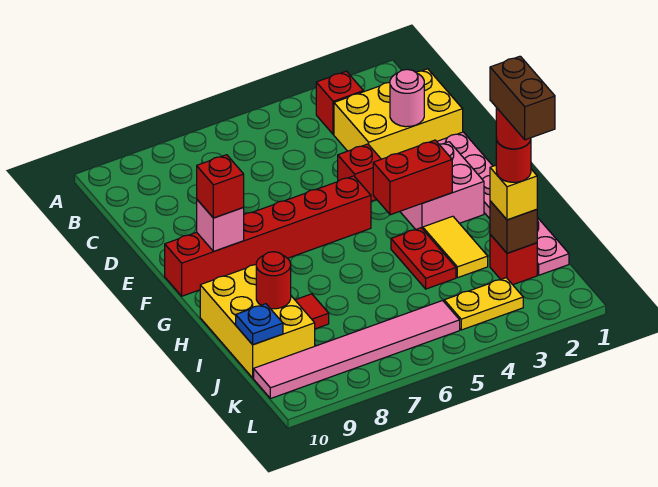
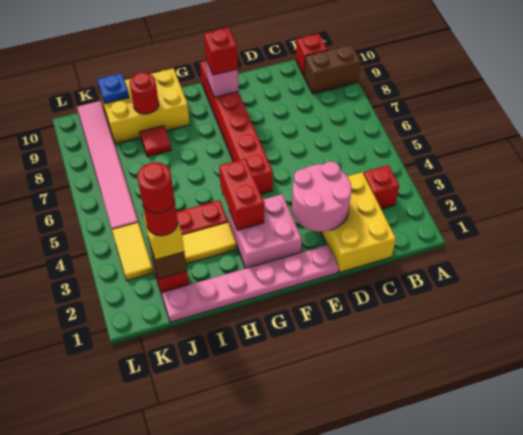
pink 1x1 round brick [390,69,424,127] -> pink 2x2 round brick [292,162,351,232]
red 1x1 brick [338,144,381,201] -> red 1x1 brick moved to [296,34,328,76]
brown 1x2 brick [490,56,555,140] -> brown 1x2 brick moved to [304,45,361,94]
yellow 1x2 plate [444,278,523,330] -> yellow 1x2 tile [112,222,153,281]

